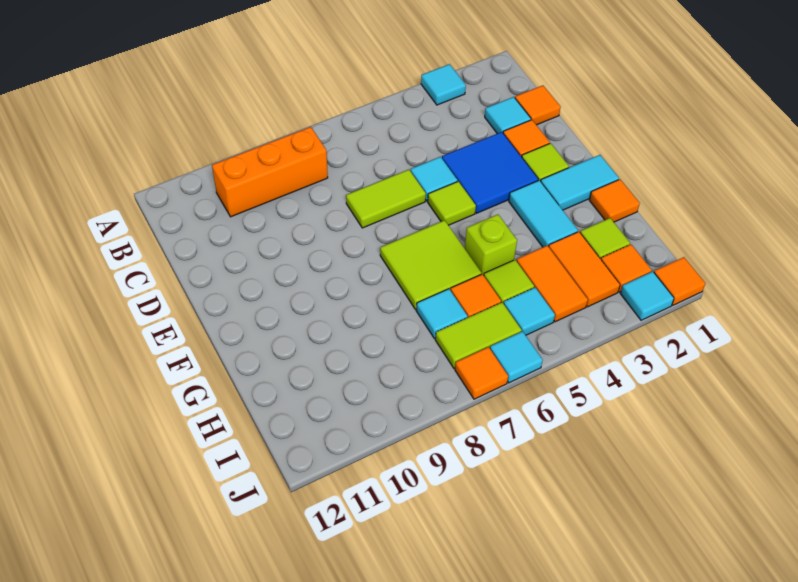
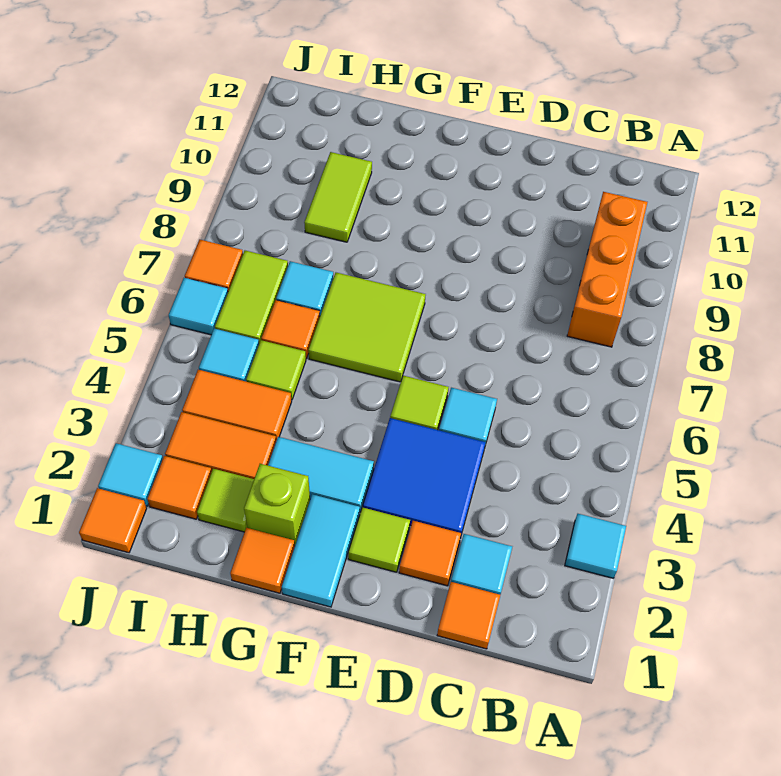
lime 1x2 tile [346,170,426,228] -> lime 1x2 tile moved to [304,152,372,242]
lime 1x1 brick [465,214,517,275] -> lime 1x1 brick moved to [244,464,310,545]

